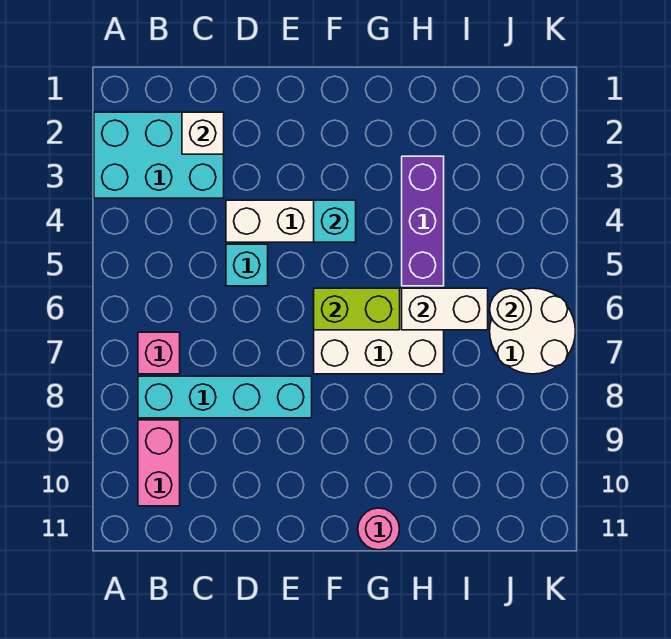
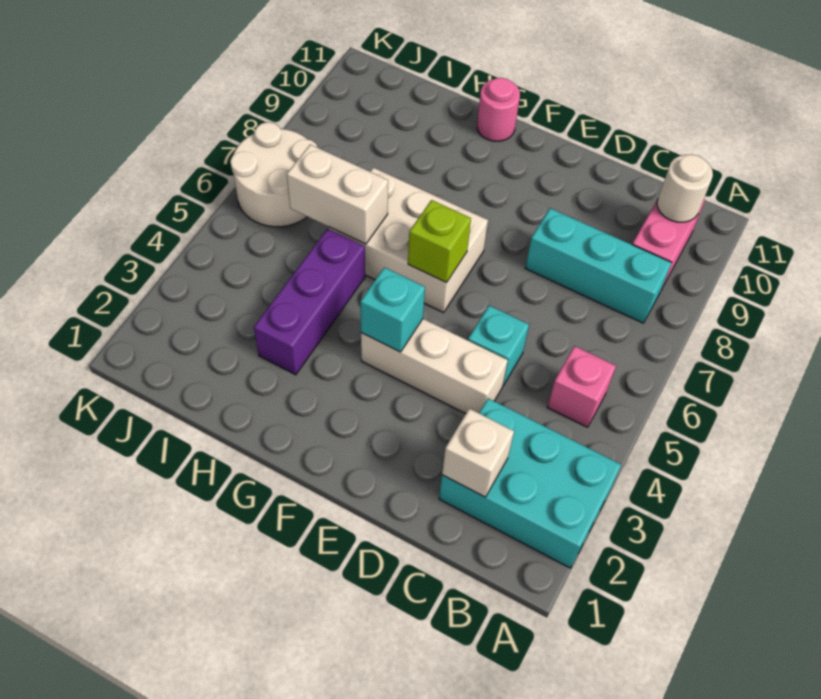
pink 1x1 brick [138,332,180,374] -> pink 1x1 brick moved to [547,346,616,427]
cyan 1x4 brick [138,376,312,418] -> cyan 1x3 brick [525,208,671,323]
lime 1x2 brick [314,288,400,330] -> lime 1x1 brick [408,200,471,283]
white 1x1 round brick [490,288,531,330] -> white 1x1 round brick moved to [657,154,713,222]

